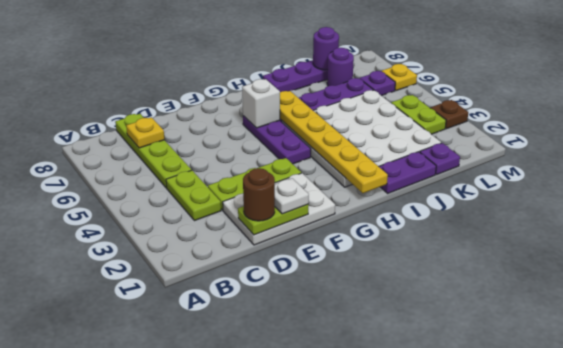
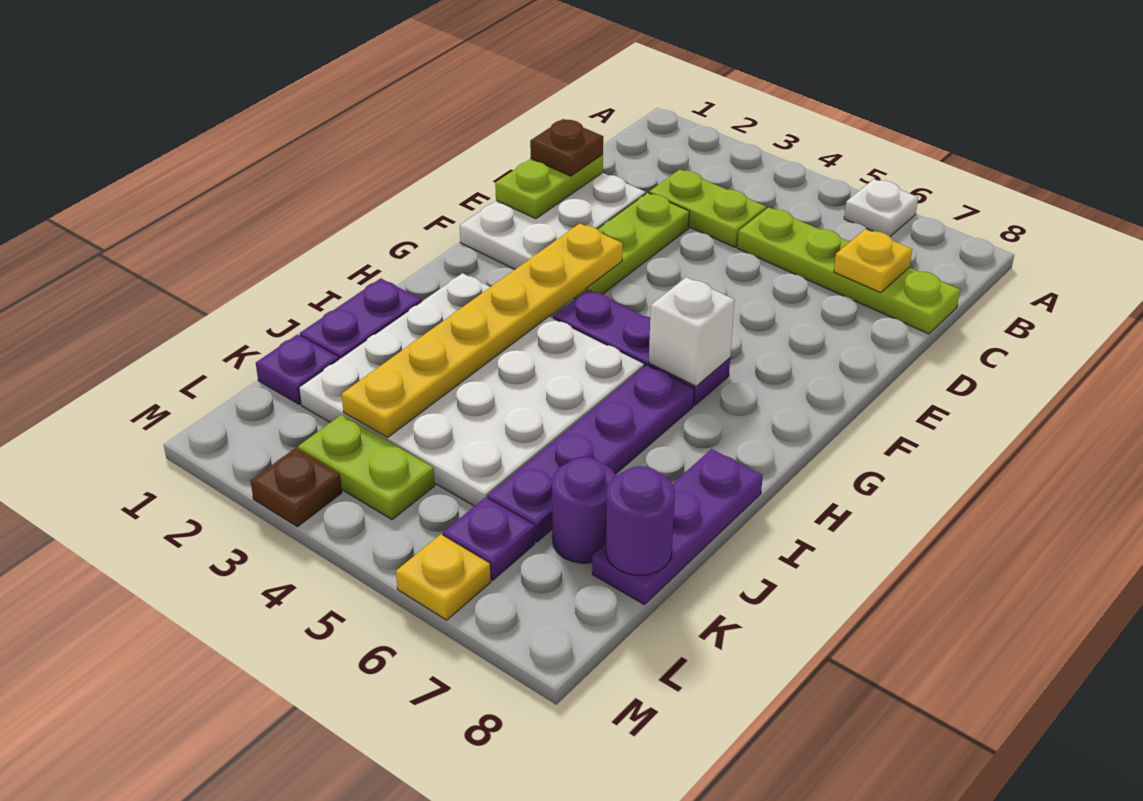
brown 1x1 round brick [243,168,275,221] -> brown 1x1 plate [530,119,603,176]
white 1x1 plate [275,178,309,214] -> white 1x1 plate moved to [844,179,918,236]
yellow 1x6 plate [280,91,388,193] -> yellow 1x6 plate turned to [342,223,623,437]

